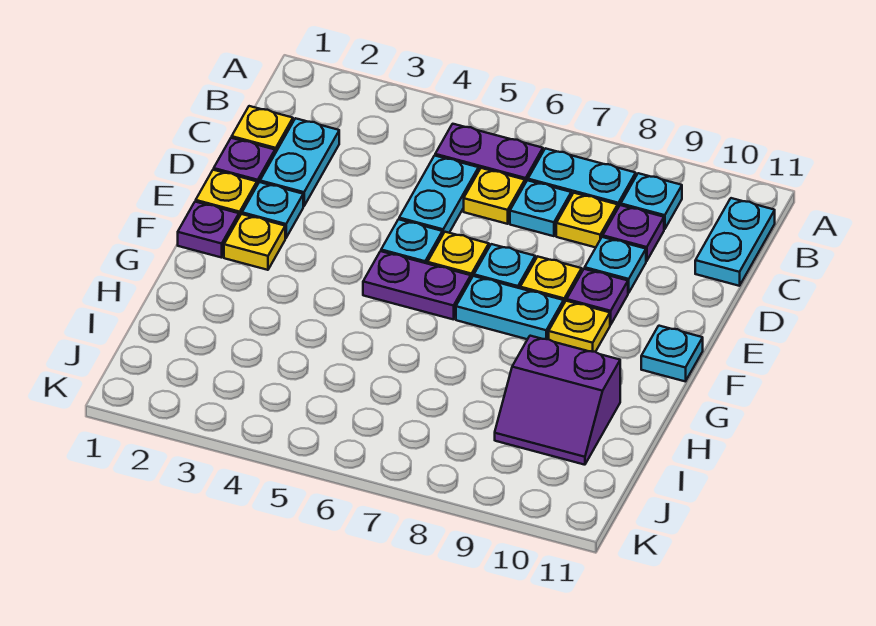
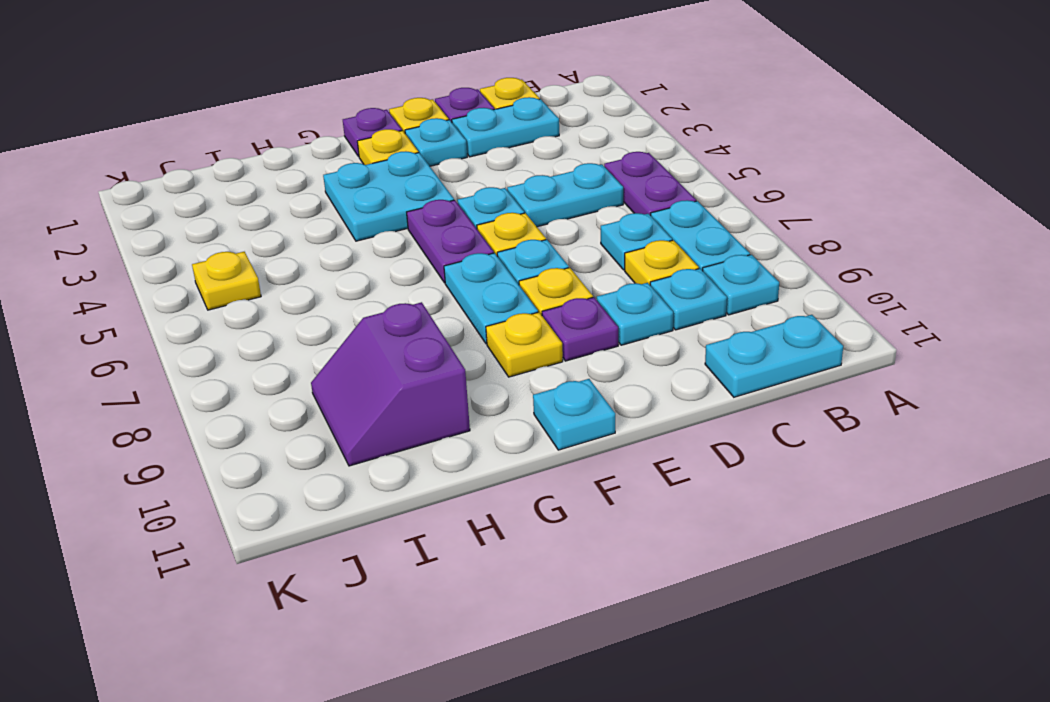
yellow 1x1 plate [464,168,525,224] -> yellow 1x1 plate moved to [192,252,261,310]
purple 1x1 plate [603,205,664,261] -> cyan 1x1 plate [650,269,727,330]
none -> cyan 2x2 plate [323,151,454,241]

